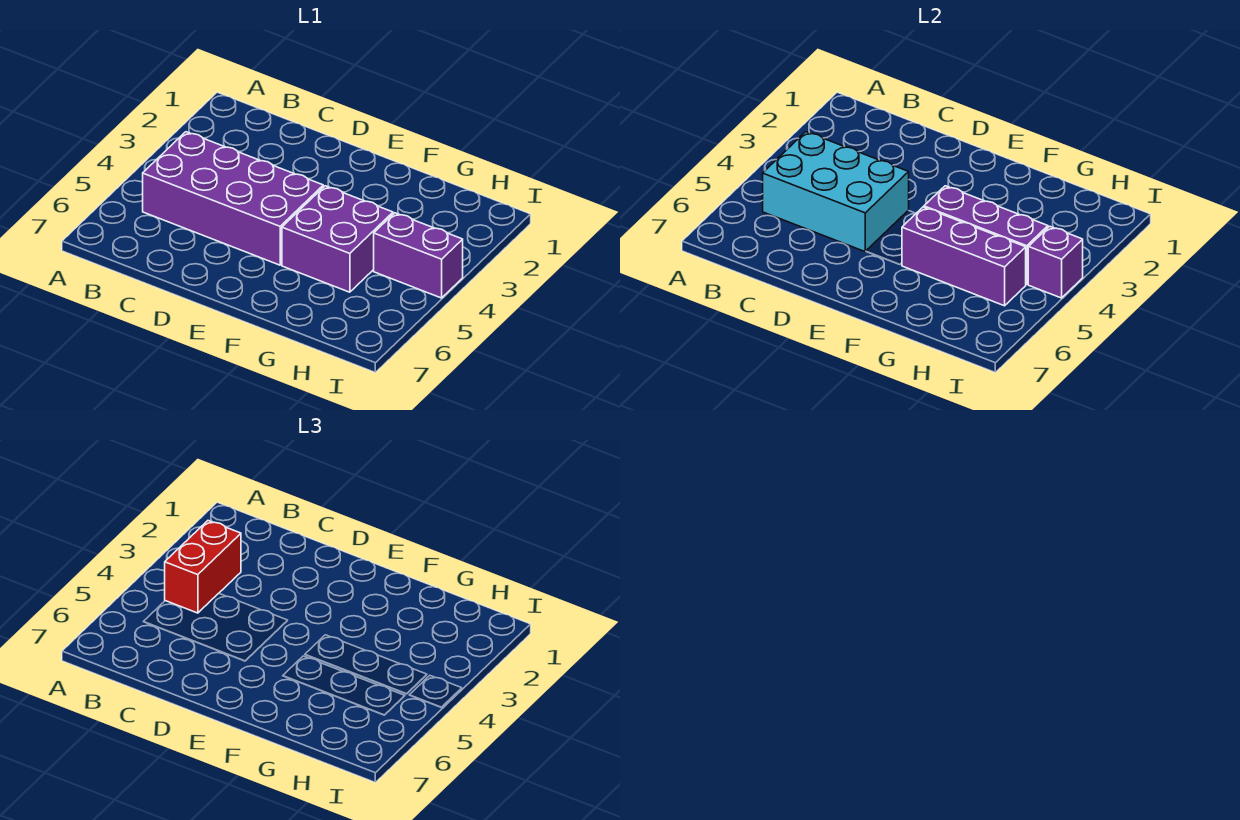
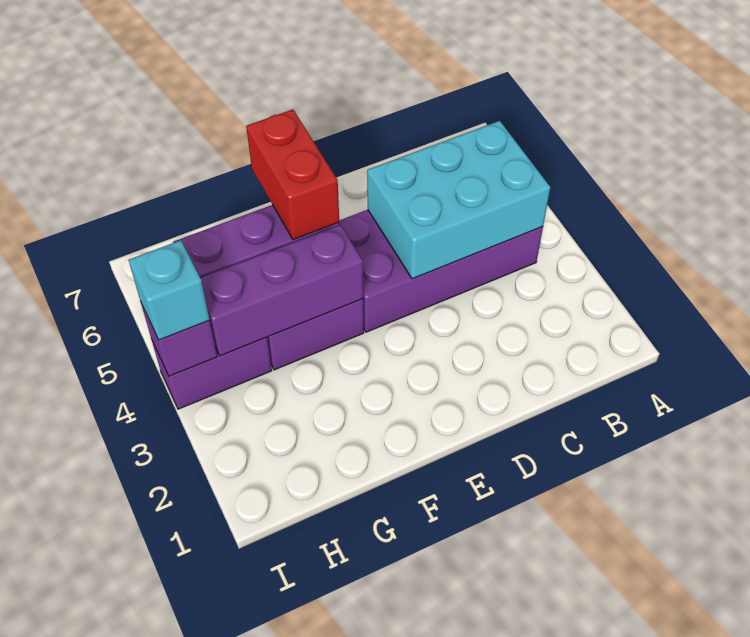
red 1x2 brick [165,521,241,613] -> red 1x2 brick moved to [246,109,339,240]
none -> cyan 1x1 brick [129,240,210,340]

